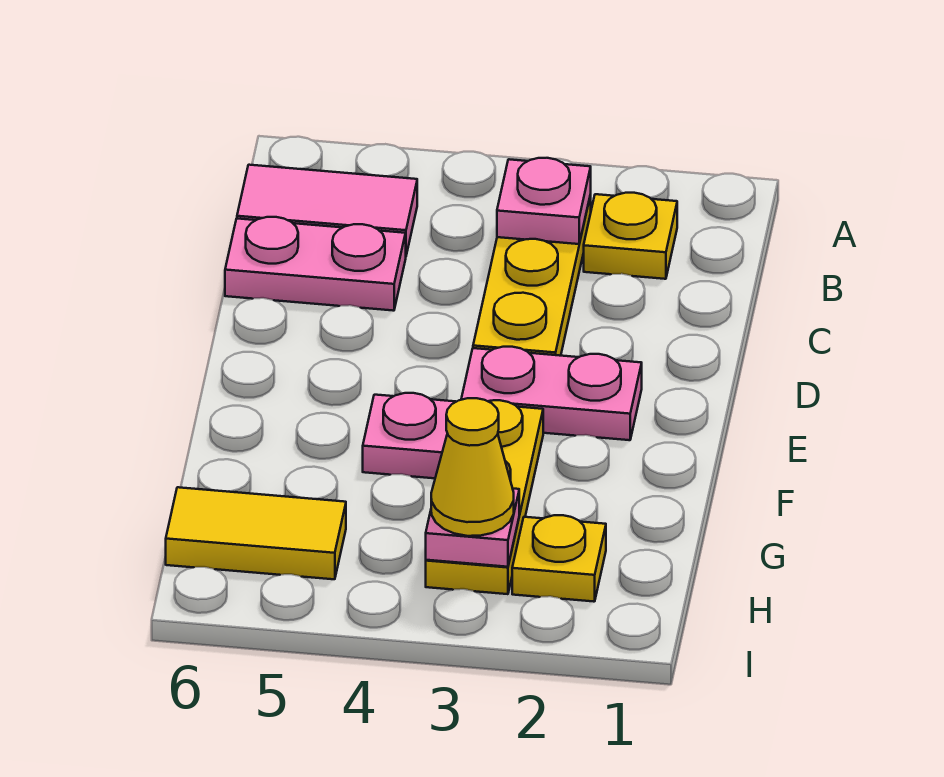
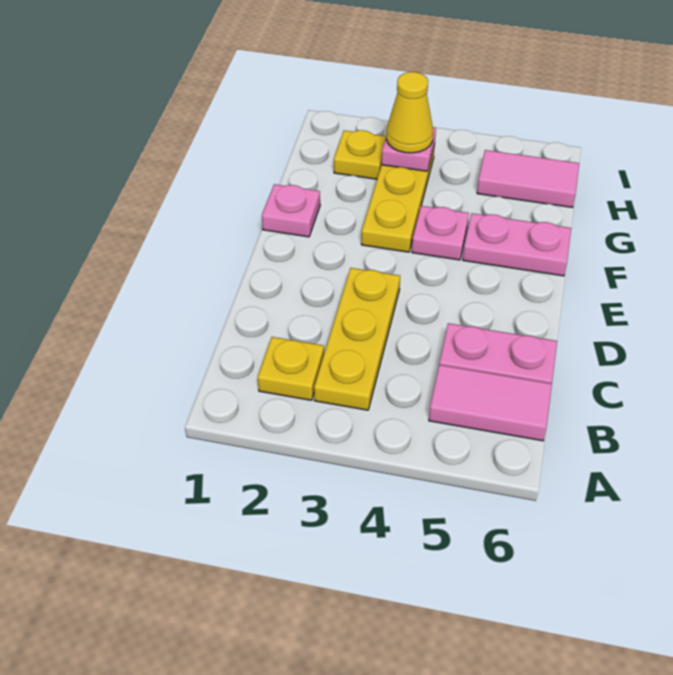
pink 1x1 plate [497,158,591,244] -> pink 1x1 plate moved to [262,184,320,237]
pink 1x2 plate [461,347,642,440] -> pink 1x2 plate moved to [463,213,571,276]
yellow 1x2 tile [166,487,346,579] -> pink 1x2 tile [477,150,579,207]

